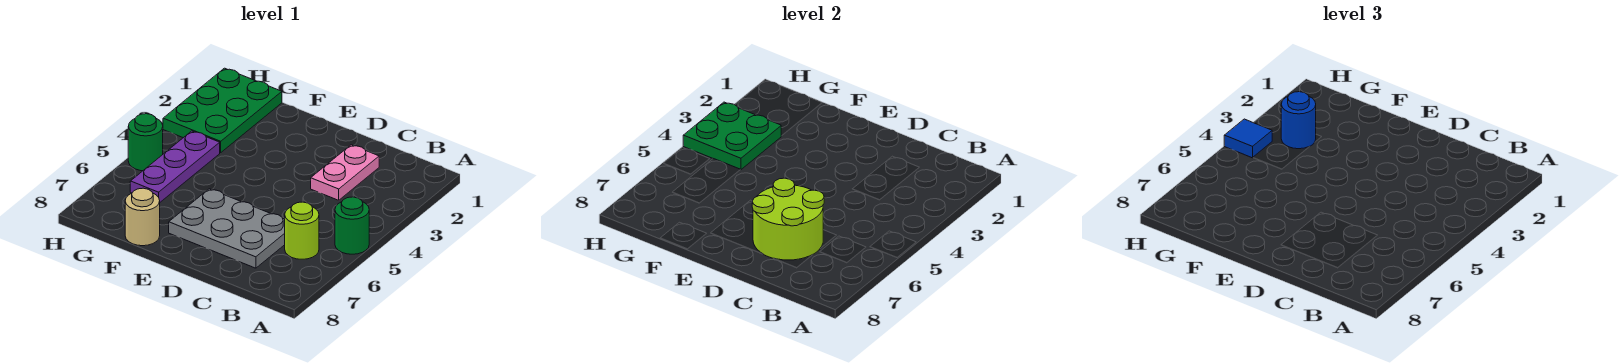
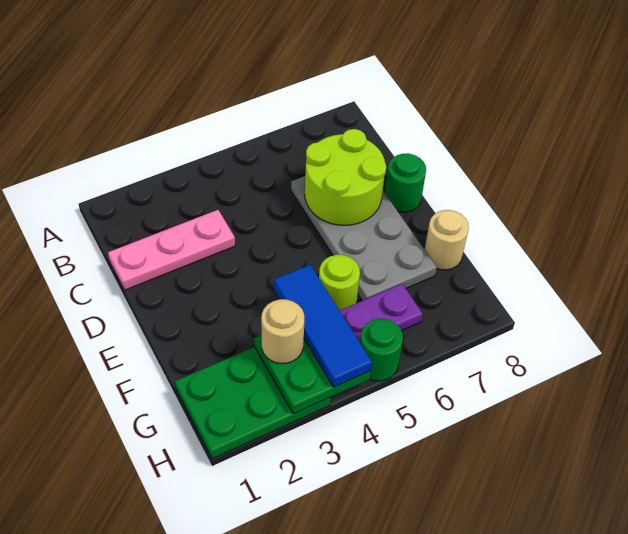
green 1x1 round brick [335,197,369,254] -> green 1x1 round brick moved to [385,153,426,212]
lime 1x1 round brick [285,202,319,259] -> lime 1x1 round brick moved to [319,255,360,310]
pink 1x2 plate [311,145,379,200] -> pink 1x3 plate [108,210,235,290]
grey 2x3 plate [169,189,285,268] -> grey 2x4 plate [291,176,437,301]
blue 1x1 round brick [1281,92,1316,149] -> tan 1x1 round brick [261,299,304,363]
blue 1x1 tile [1224,119,1272,158] -> blue 1x3 tile [274,265,372,387]

